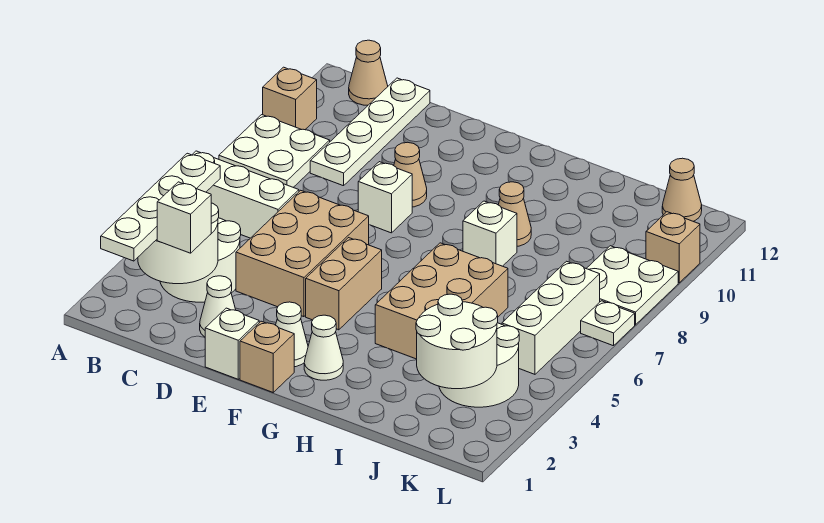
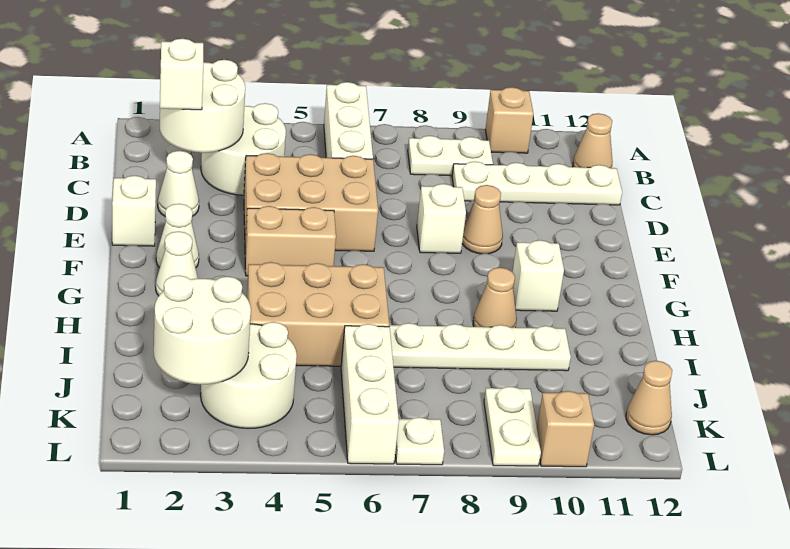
white 2x2 plate [219,115,330,187] -> white 1x2 plate [408,136,493,176]
white 1x4 plate [101,153,220,261] -> white 1x4 plate moved to [389,323,571,371]
tan 1x1 brick [240,321,294,392] -> none
white 1x1 brick [463,201,517,266] -> white 1x1 brick moved to [513,240,564,311]
white 1x3 brick [502,261,600,374] -> white 1x3 brick turned to [341,324,399,464]
white 2x2 plate [586,246,678,325] -> white 1x2 plate [484,387,541,466]

